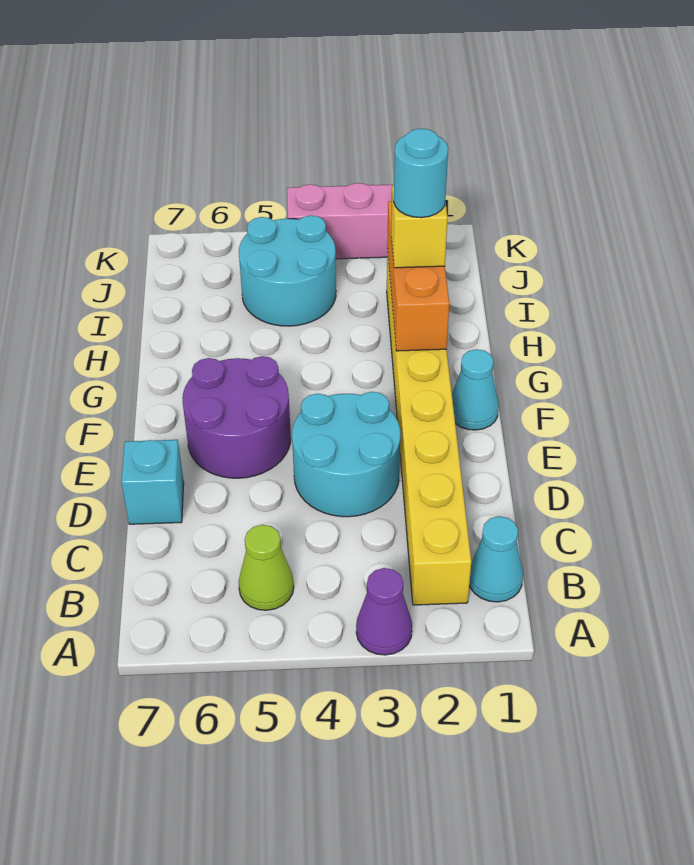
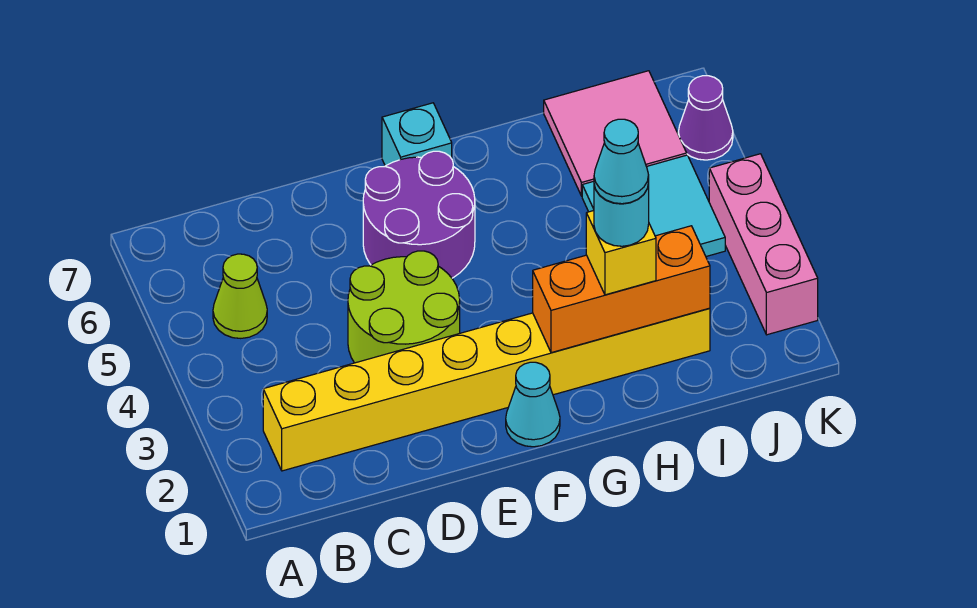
purple 1x1 cone [356,568,412,655] -> purple 1x1 cone moved to [678,76,733,160]
cyan 1x1 cone [469,516,523,602] -> cyan 1x1 cone moved to [594,119,649,204]
cyan 2x2 round brick [292,392,400,517] -> lime 2x2 round brick [348,251,460,363]
cyan 1x1 brick [122,440,184,524] -> cyan 1x1 brick moved to [382,103,452,166]
cyan 2x2 round brick [239,215,336,326] -> cyan 2x2 tile [582,155,725,256]
none -> pink 2x2 tile [544,71,687,196]

